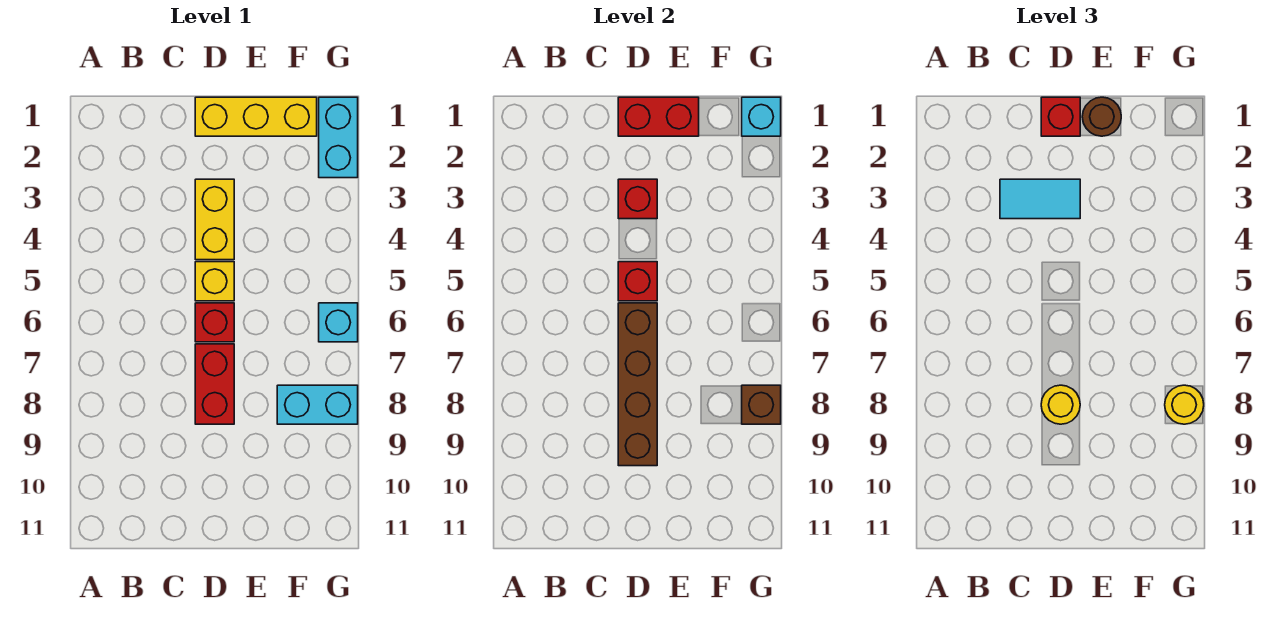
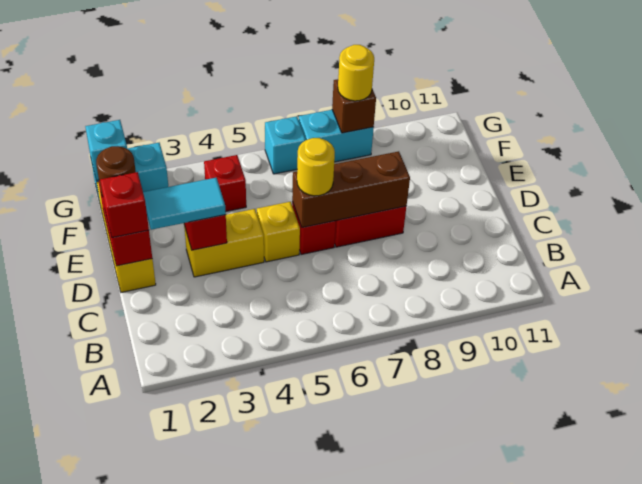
cyan 1x2 tile [1000,179,1080,219] -> cyan 1x2 tile turned to [143,178,226,230]
red 1x1 brick [618,262,657,301] -> red 1x1 brick moved to [204,155,246,212]
brown 1x4 brick [618,303,657,466] -> brown 1x3 brick [292,151,410,227]
yellow 1x1 round brick [1041,385,1080,424] -> yellow 1x1 round brick moved to [297,138,335,196]
cyan 1x2 brick [277,385,358,424] -> cyan 1x2 brick turned to [299,110,374,162]

